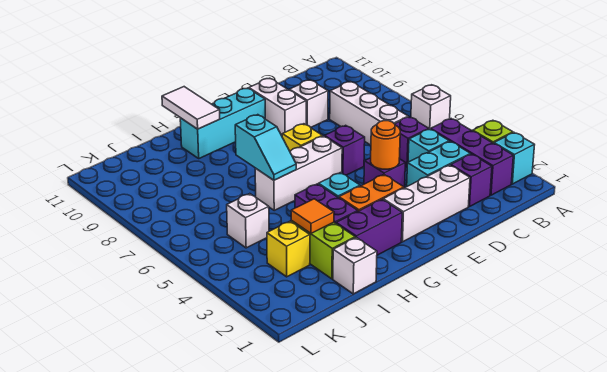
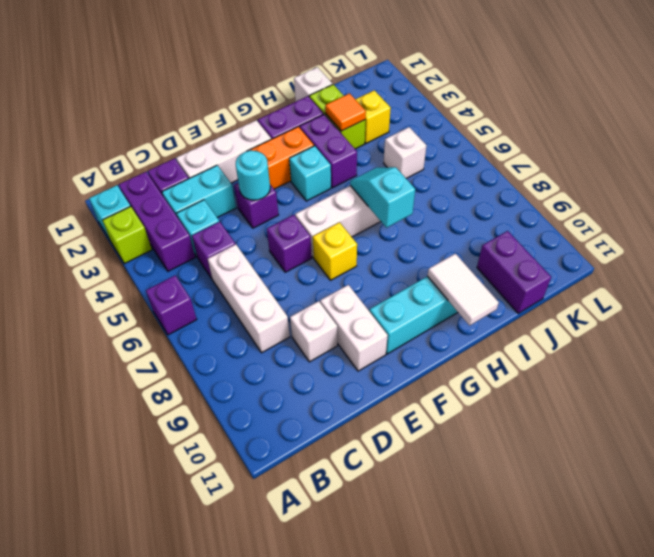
white 1x1 brick [411,85,451,129] -> purple 1x1 brick [146,275,197,335]
orange 1x1 round brick [371,121,400,169] -> cyan 1x1 round brick [236,150,270,200]
none -> purple 1x2 brick [477,231,551,313]

